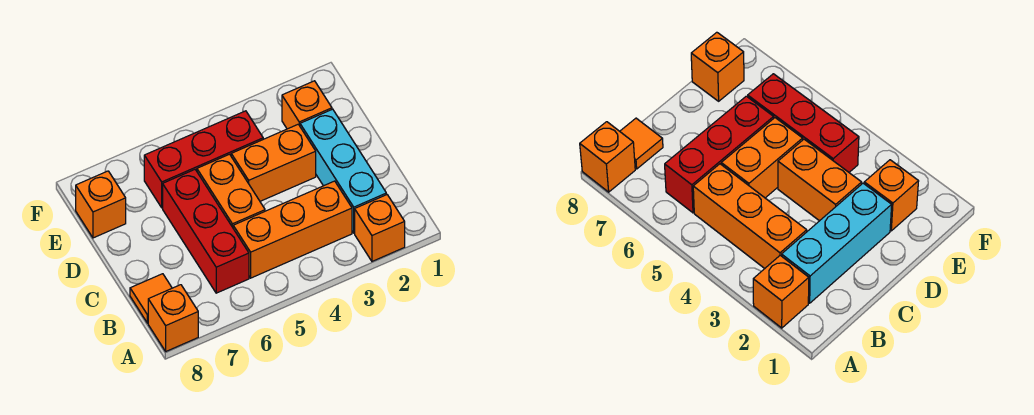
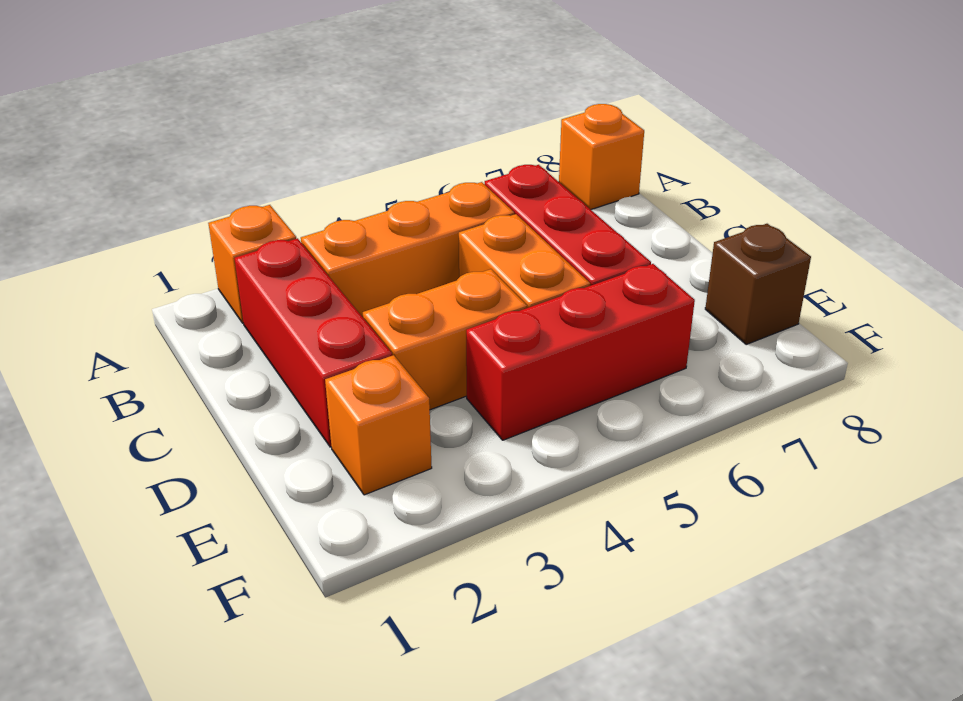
cyan 1x3 brick [300,109,386,233] -> red 1x3 brick [234,238,392,447]
orange 1x1 tile [130,274,172,323] -> none
orange 1x1 brick [76,171,126,238] -> brown 1x1 brick [705,224,811,344]

